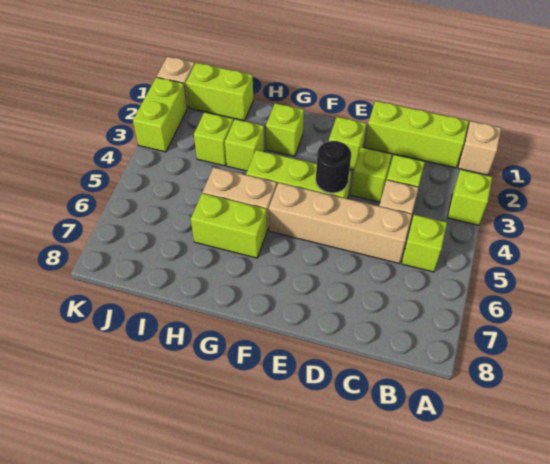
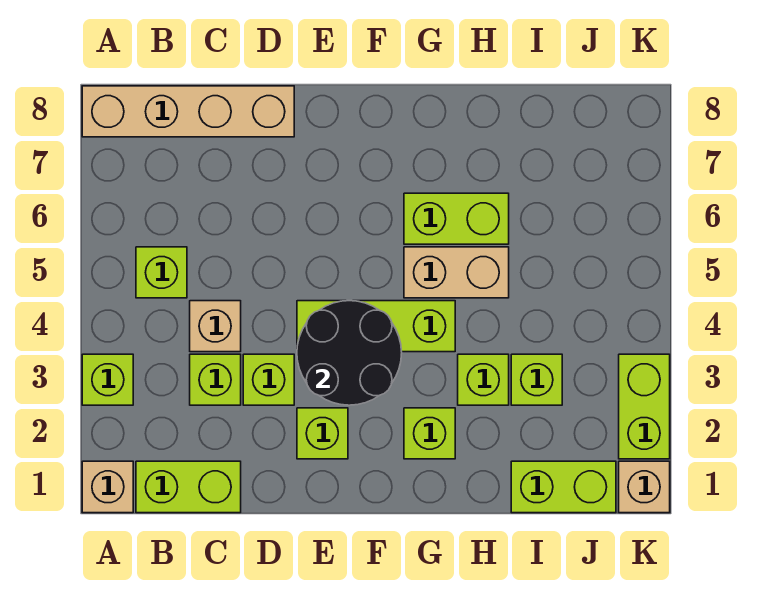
lime 1x3 brick [365,101,469,168] -> lime 1x2 brick [136,461,241,513]
tan 1x4 brick [269,183,412,264] -> tan 1x4 brick moved to [82,86,294,137]
black 1x1 round brick [316,141,351,193] -> black 2x2 round brick [297,301,402,405]

